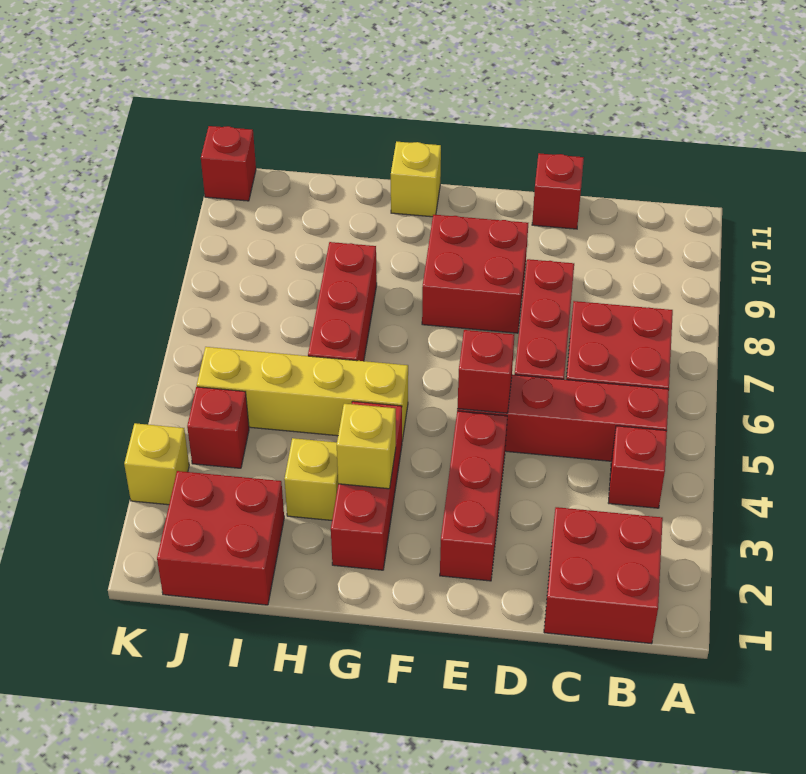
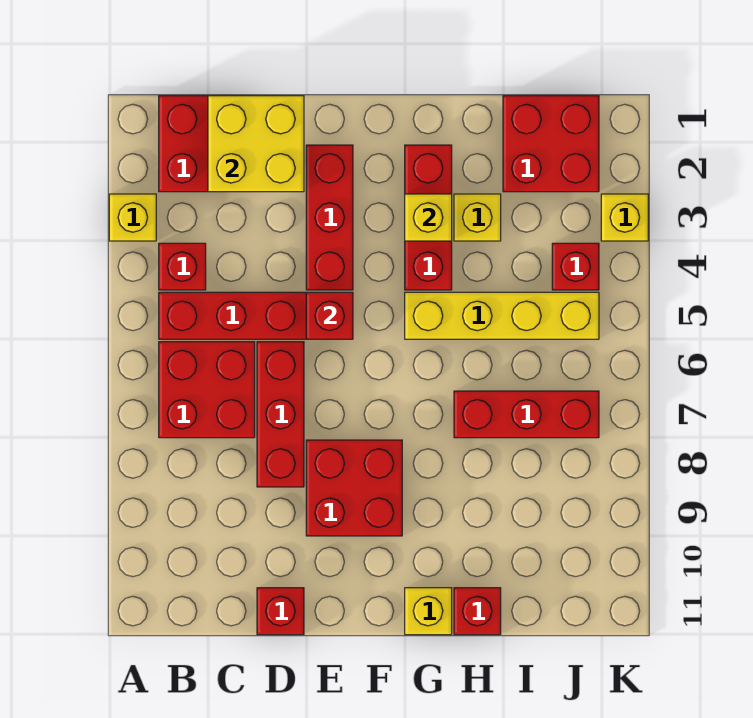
none -> yellow 1x1 brick [109,194,156,241]
none -> yellow 2x2 brick [208,96,304,192]
red 1x3 brick [308,242,377,361] -> red 1x3 brick turned to [454,391,599,438]
red 1x1 brick [201,126,256,201] -> red 1x1 brick moved to [454,588,501,635]

